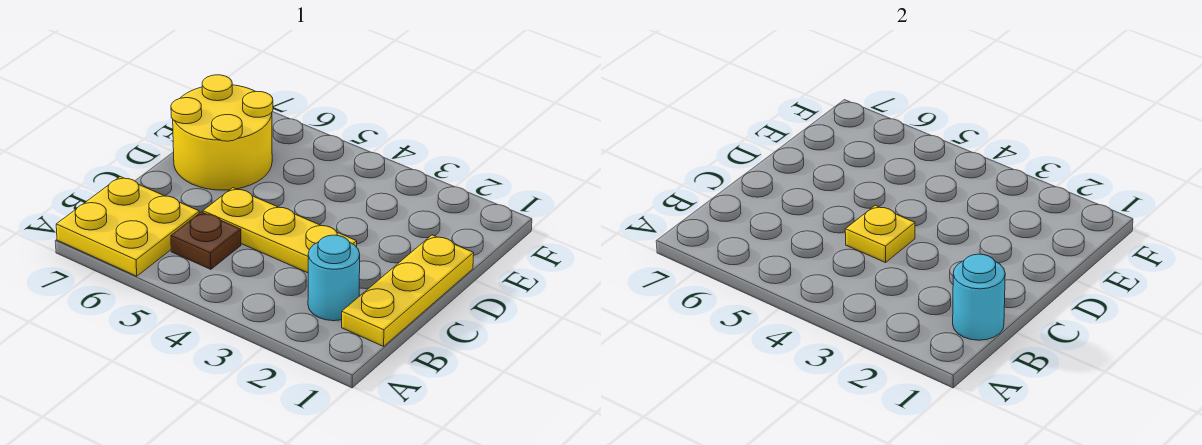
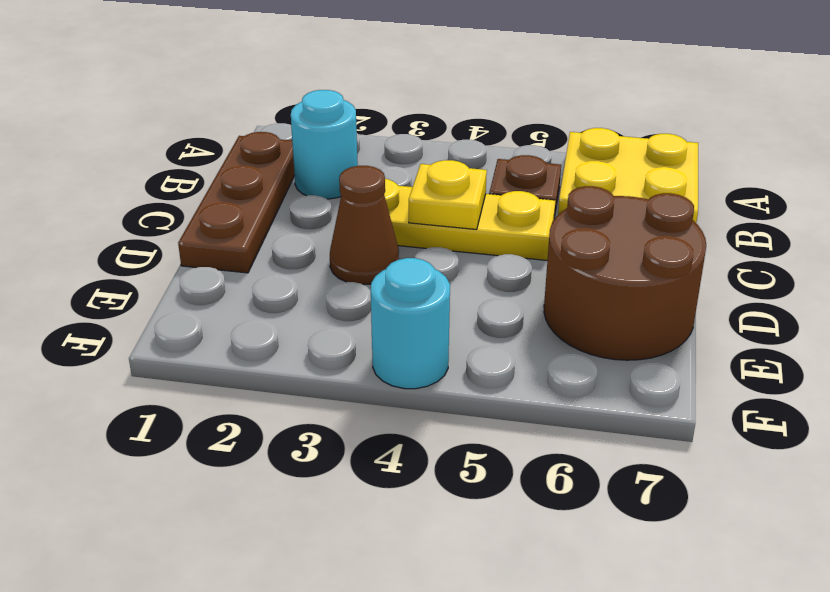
yellow 1x3 plate [342,235,474,346] -> brown 1x3 plate [178,132,295,273]
cyan 1x1 round brick [953,254,1005,340] -> cyan 1x1 round brick moved to [371,258,450,389]
none -> brown 1x1 cone [330,166,399,284]
yellow 2x2 round brick [171,75,273,190] -> brown 2x2 round brick [544,186,706,360]

